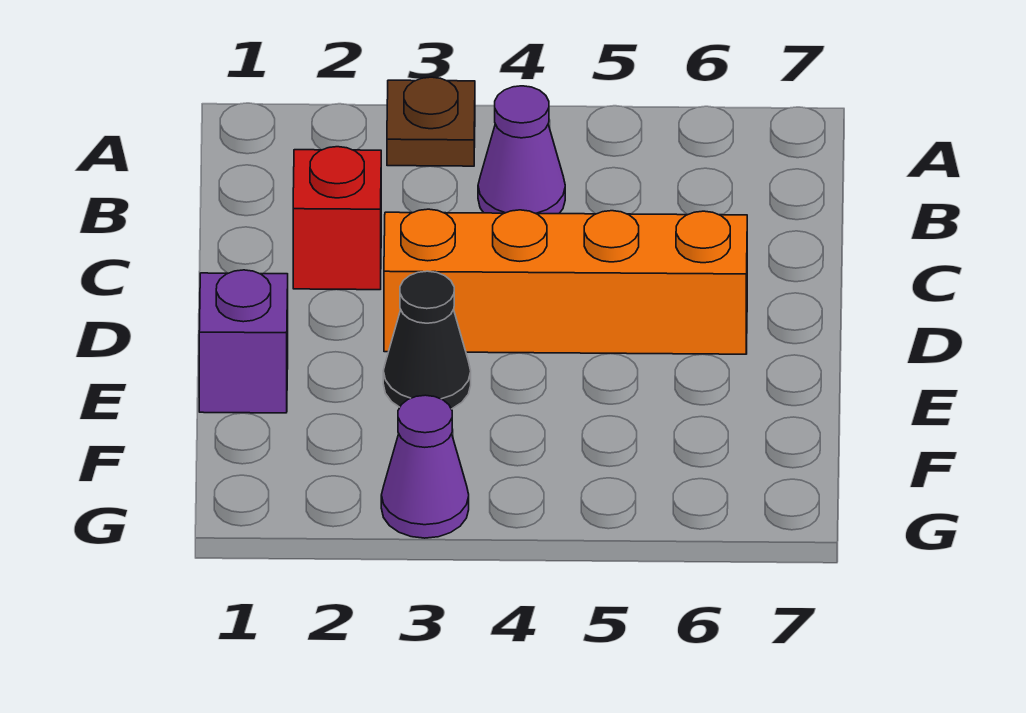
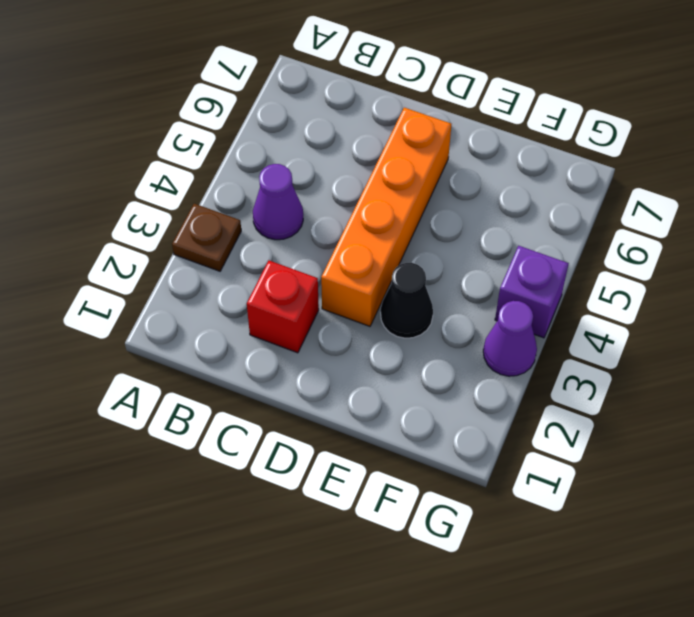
purple 1x1 brick [199,270,288,413] -> purple 1x1 brick moved to [495,246,569,338]

